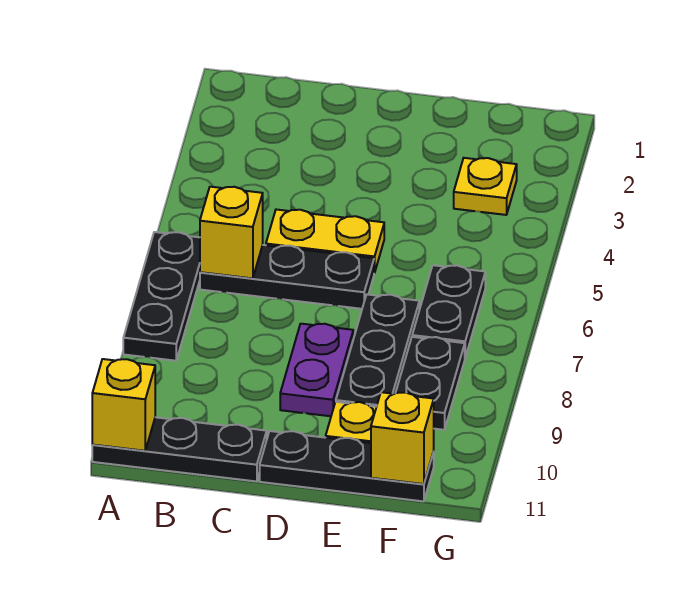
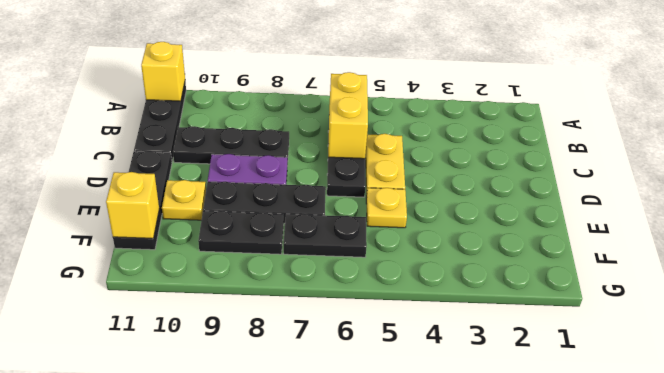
black 1x3 plate [123,232,200,361] -> black 1x3 plate moved to [173,126,289,166]
yellow 1x1 brick [200,187,263,278] -> yellow 1x2 brick [328,72,368,159]
yellow 1x1 plate [454,158,517,215] -> yellow 1x1 plate moved to [366,188,407,228]

